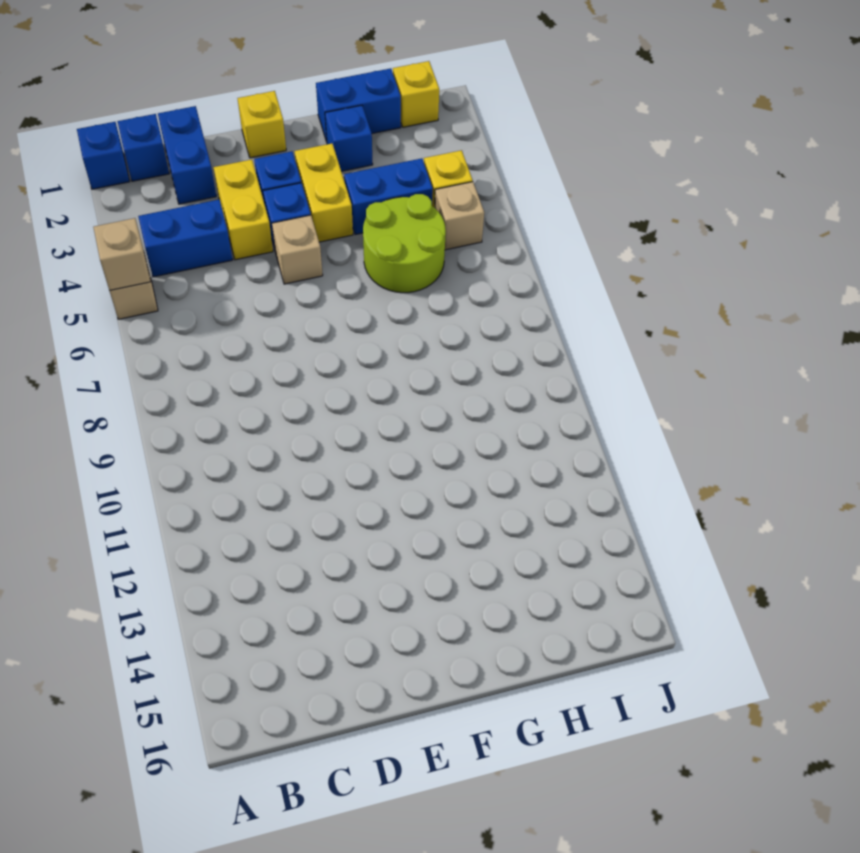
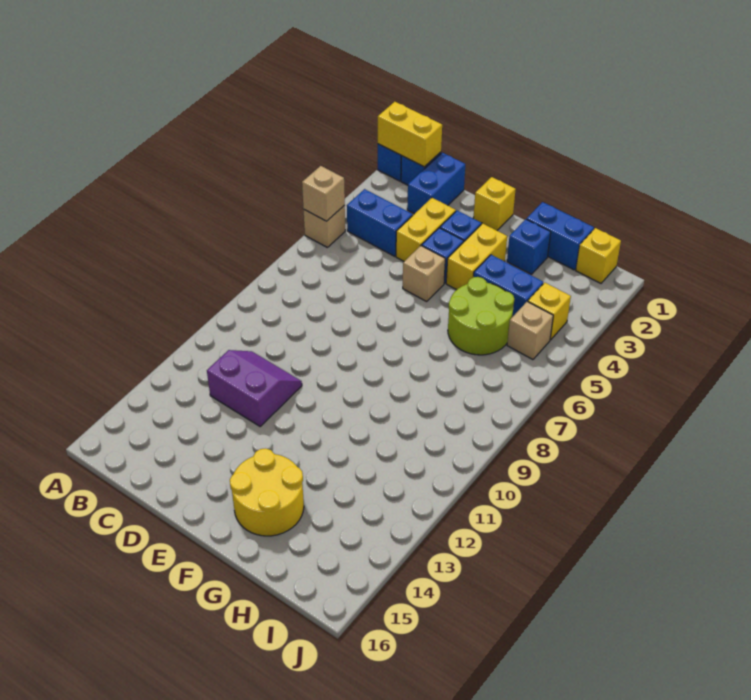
none -> yellow 1x2 brick [378,102,442,167]
none -> purple 2x2 slope [207,350,302,426]
none -> yellow 2x2 round brick [230,448,304,536]

